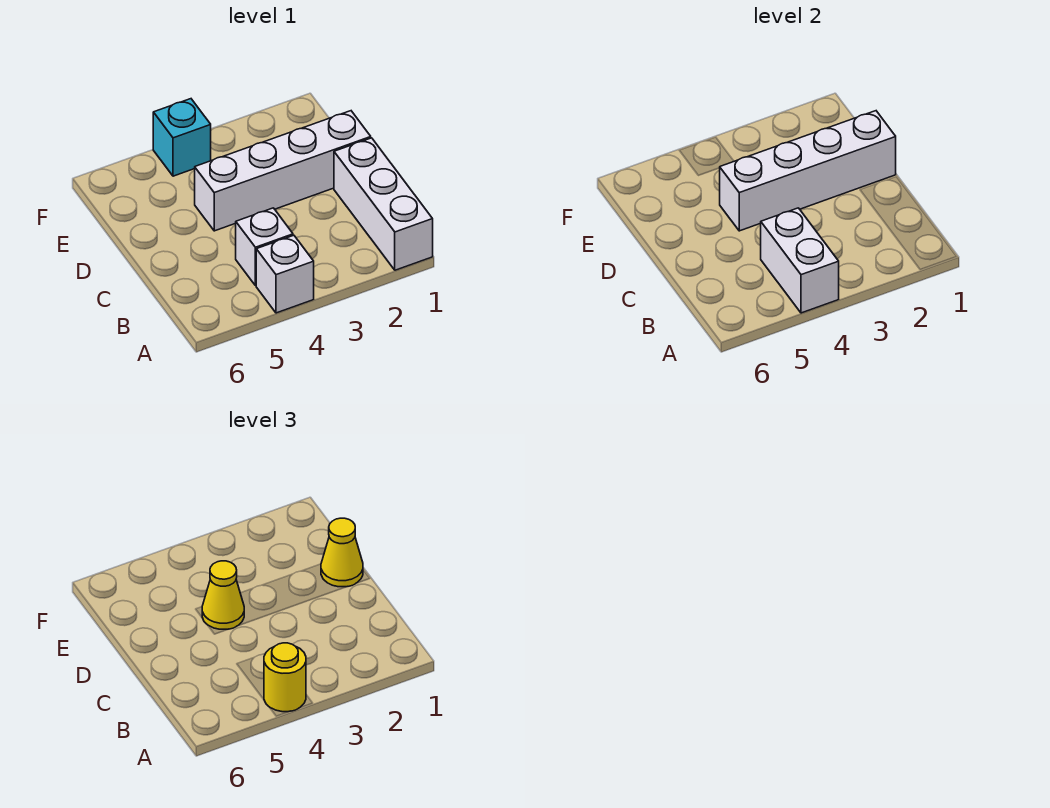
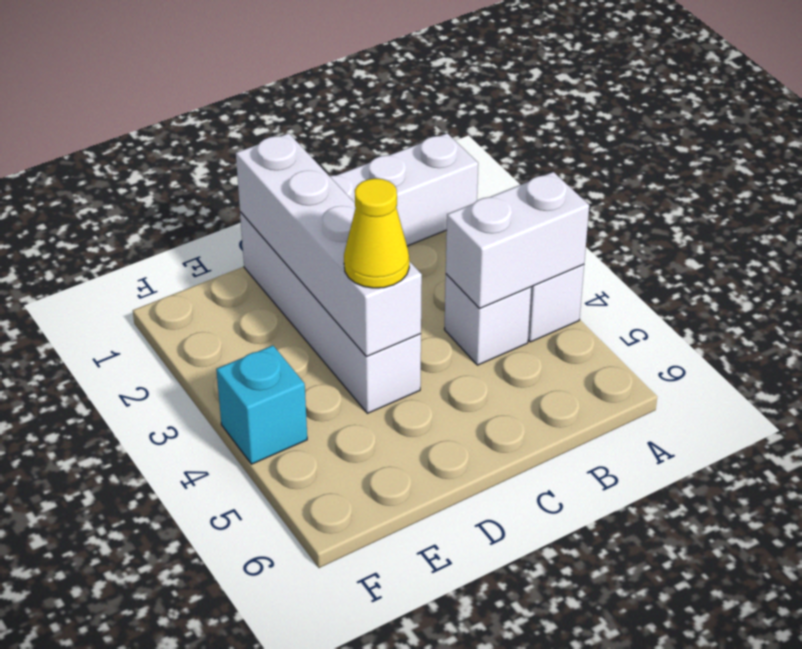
yellow 1x1 round brick [264,643,306,712] -> none
yellow 1x1 cone [321,518,363,587] -> none

